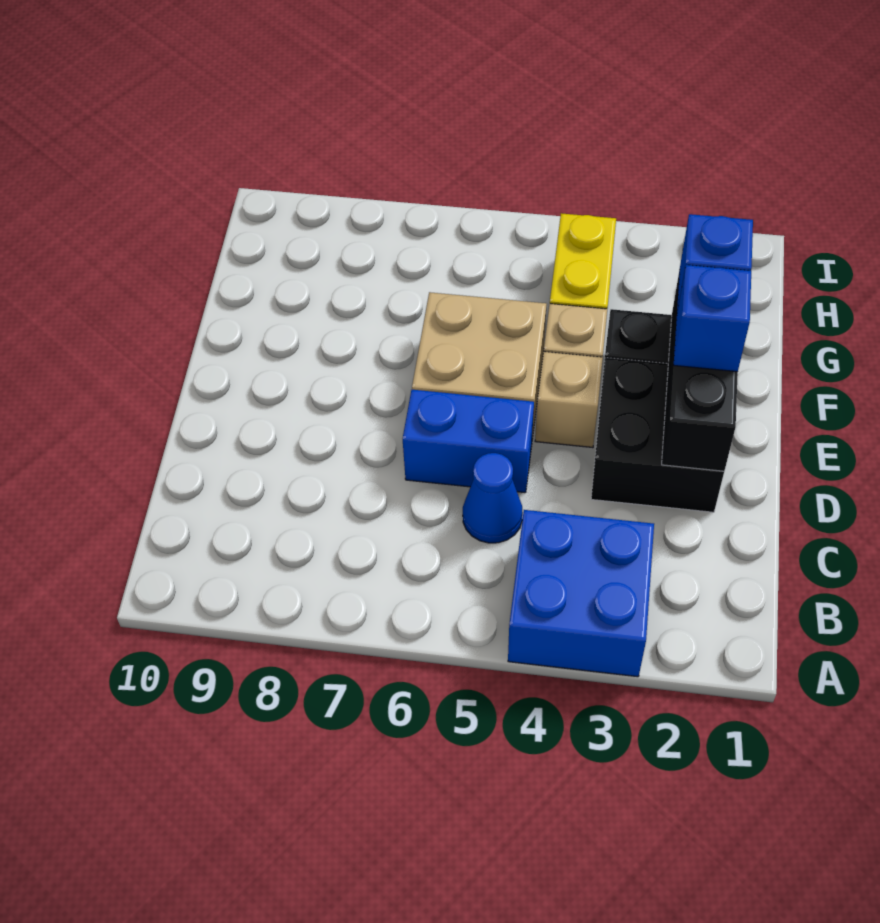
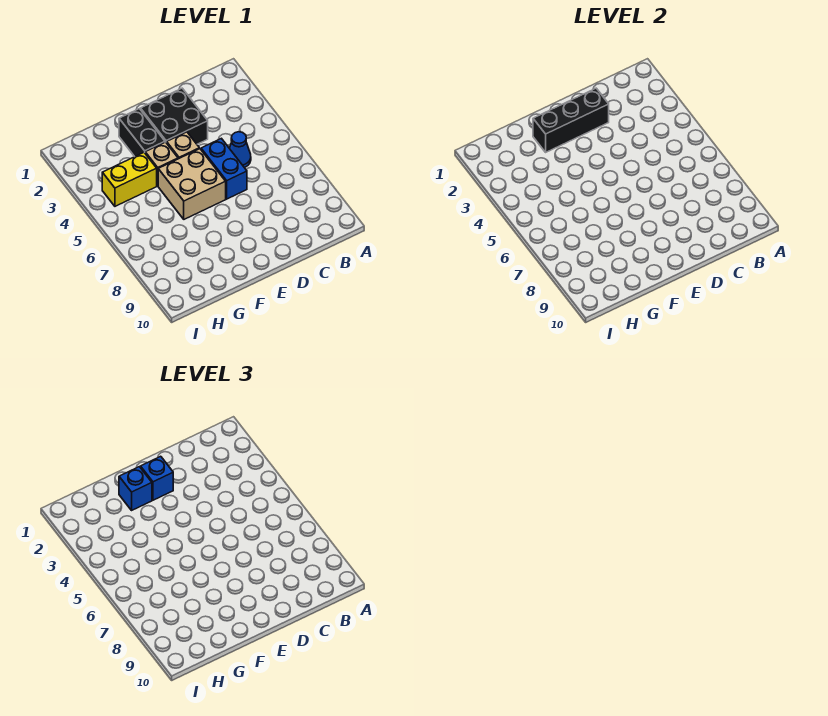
blue 2x2 brick [508,510,654,677] -> none

